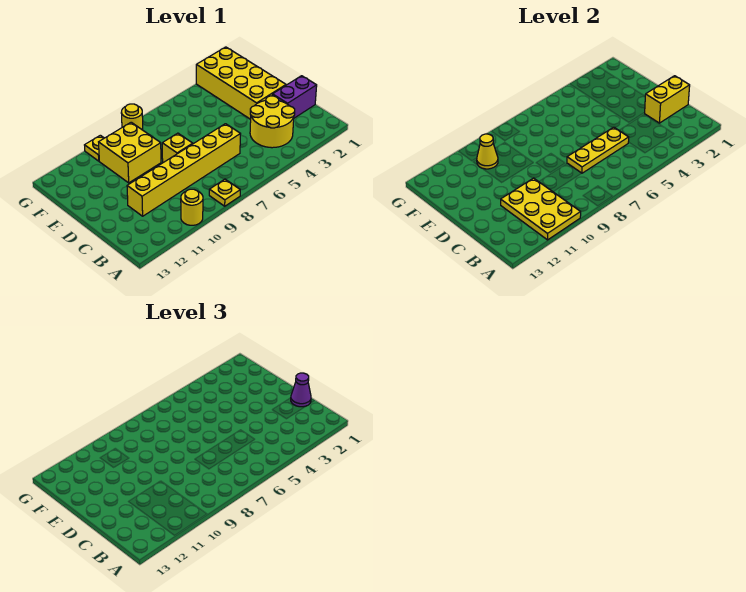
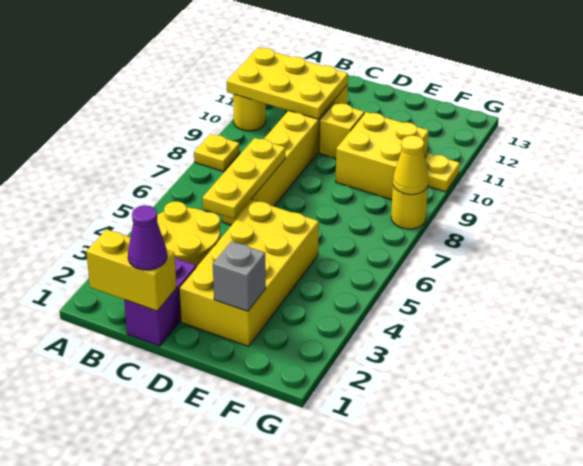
yellow 1x2 brick [644,76,690,123] -> yellow 1x2 brick turned to [86,229,176,311]
yellow 2x4 brick [196,47,286,119] -> yellow 2x4 brick turned to [179,200,319,346]
yellow 1x1 brick [162,133,193,163] -> yellow 1x1 brick moved to [319,103,364,158]
none -> grey 1x1 brick [213,241,266,311]
yellow 1x1 cone [477,134,498,169] -> yellow 1x1 cone moved to [393,135,428,195]

